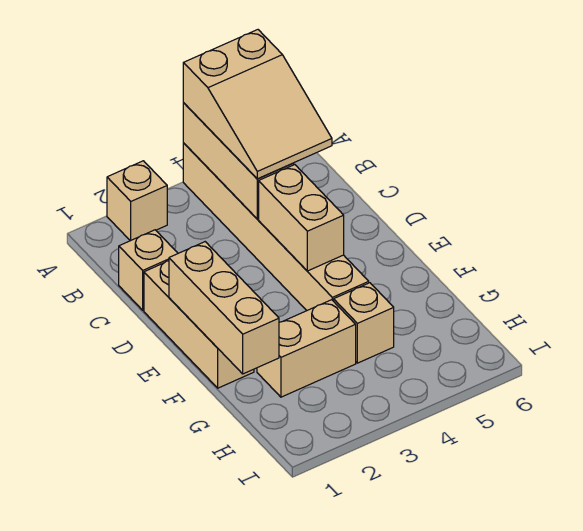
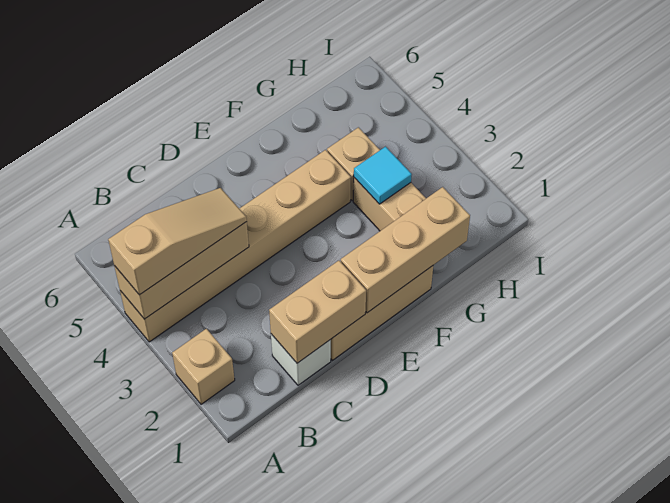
tan 2x3 slope [183,30,332,179] -> tan 1x3 slope [108,188,247,295]
tan 1x1 brick [119,230,178,310] -> white 1x1 brick [271,334,331,385]
tan 1x2 brick [259,165,344,271] -> tan 1x2 brick moved to [269,261,366,363]
none -> cyan 1x1 tile [354,147,412,204]

